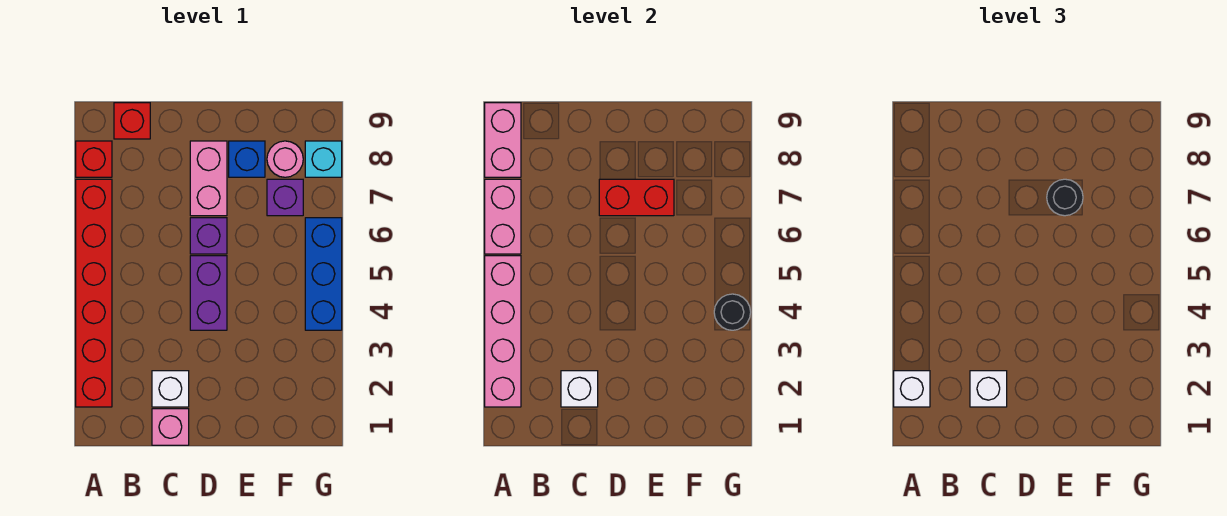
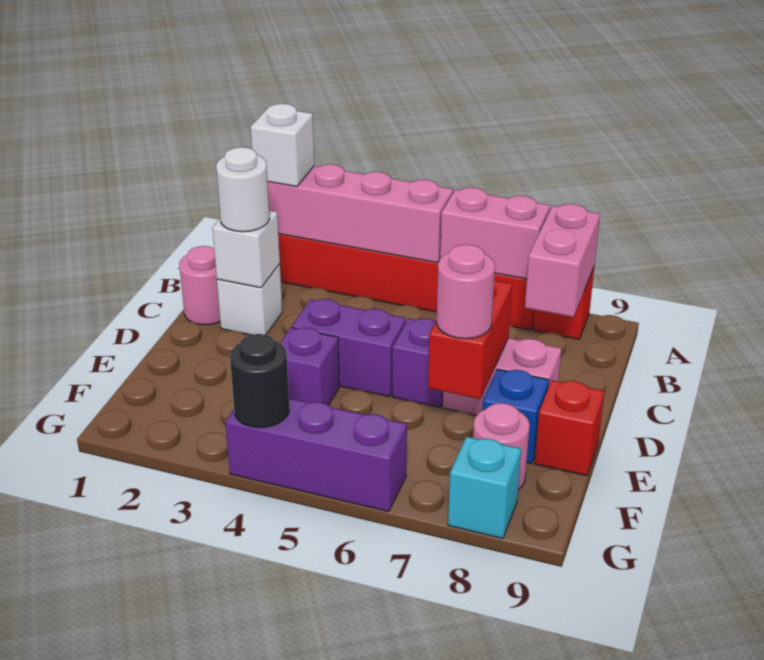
pink 1x2 brick [485,103,521,177] -> pink 1x2 brick turned to [525,204,600,317]
red 1x1 brick [114,103,150,139] -> red 1x1 brick moved to [535,380,604,476]
pink 1x1 brick [152,409,189,445] -> pink 1x1 round brick [179,246,220,325]
white 1x1 brick [970,371,1007,407] -> white 1x1 round brick [216,147,269,232]
black 1x1 round brick [1047,179,1083,216] -> pink 1x1 round brick [437,244,495,339]
purple 1x1 brick [267,179,303,216] -> purple 1x1 brick moved to [280,328,339,405]
blue 1x3 brick [305,218,342,330] -> purple 1x3 brick [225,398,407,512]

